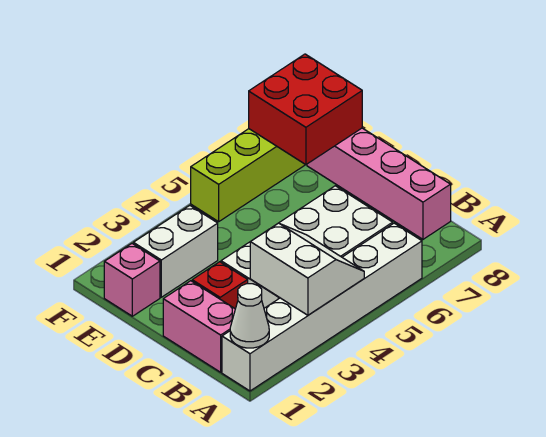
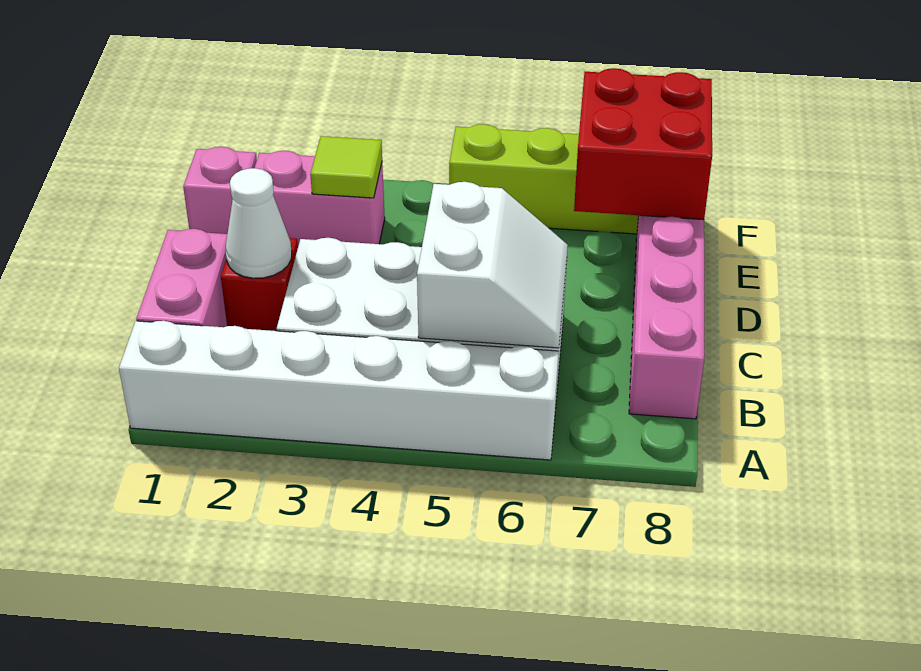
white 1x1 cone [230,284,269,348] -> white 1x1 cone moved to [226,168,292,278]
white 2x2 slope [250,223,364,315] -> white 2x2 slope moved to [417,182,568,348]
white 1x2 brick [133,206,218,297] -> pink 1x2 brick [255,151,385,246]
none -> lime 1x1 tile [310,136,382,198]

